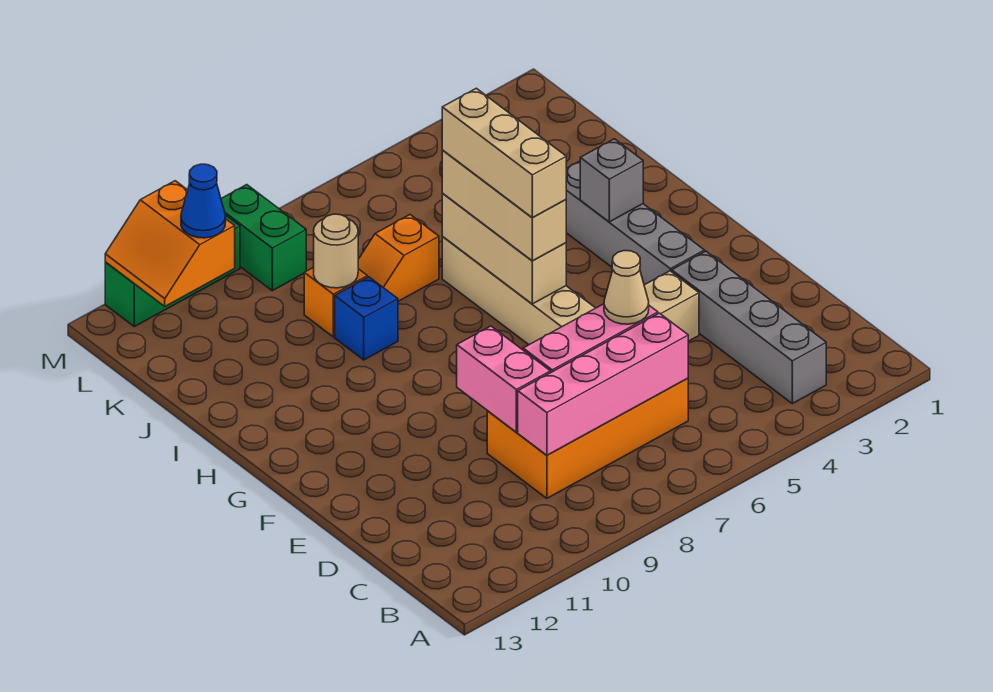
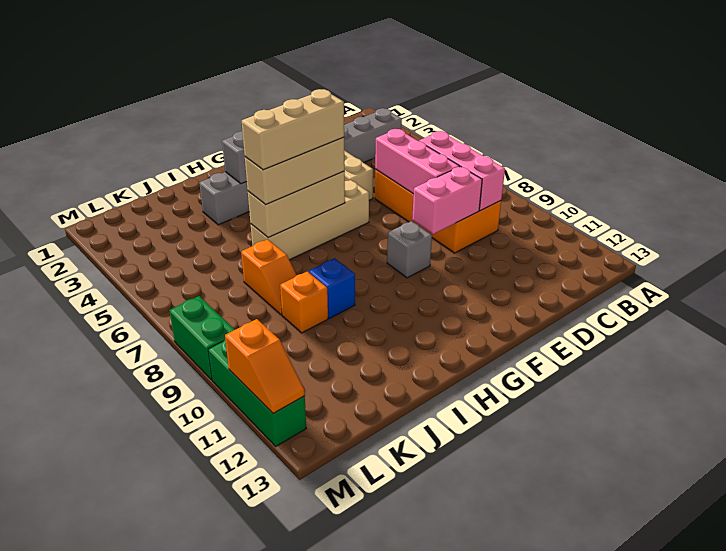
pink 1x4 brick [518,313,688,455] -> pink 1x3 brick [419,131,505,211]
tan 1x1 cone [604,251,649,324] -> none
none -> grey 1x1 brick [387,221,432,278]
tan 1x1 round brick [314,214,358,288] -> none
green 1x2 brick [221,185,306,291] -> green 1x2 brick turned to [169,296,235,380]
orange 2x2 slope [105,181,235,306] -> orange 1x2 slope [225,319,305,414]
blue 1x1 cone [181,164,226,238] -> none

